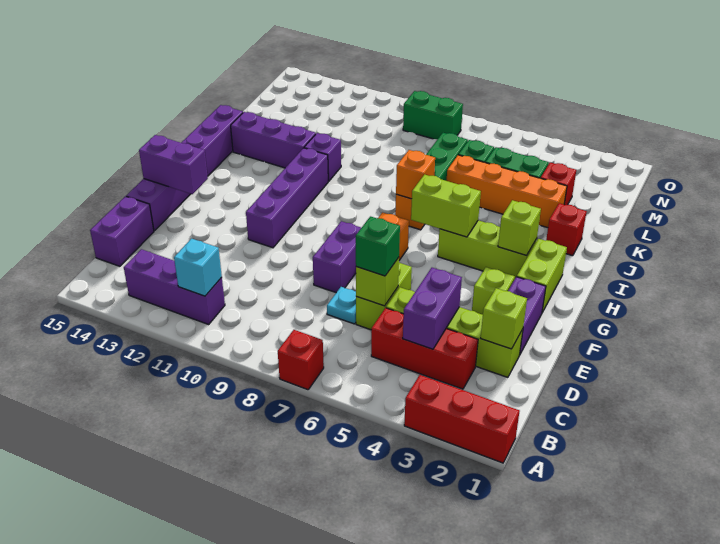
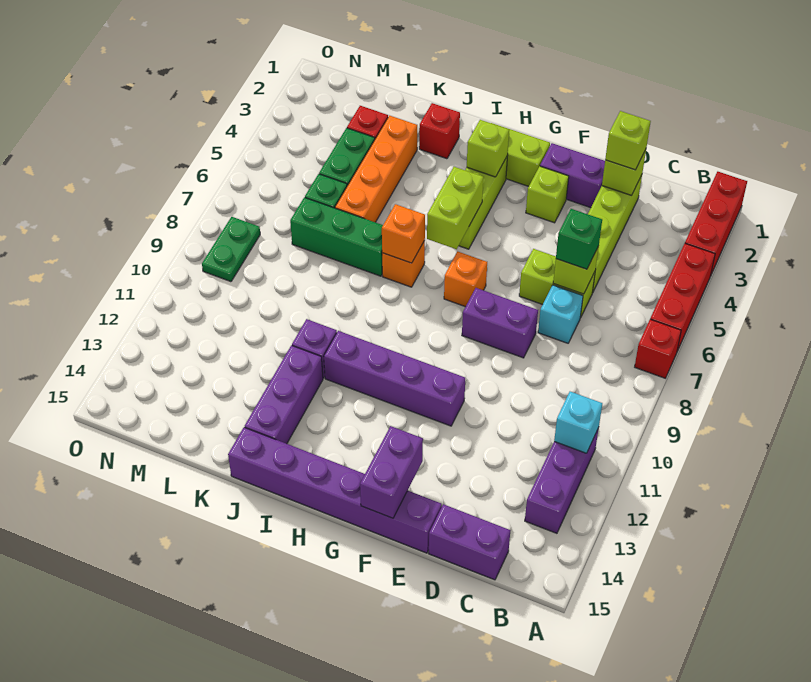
red 1x3 brick [371,308,478,389] -> red 1x3 brick moved to [650,244,715,351]
purple 1x2 brick [403,268,462,349] -> none
none -> lime 1x1 brick [605,111,651,170]
cyan 1x1 plate [327,287,356,324] -> cyan 1x1 brick [538,285,583,343]
green 1x2 brick [403,91,463,139] -> green 1x2 plate [202,217,260,282]

